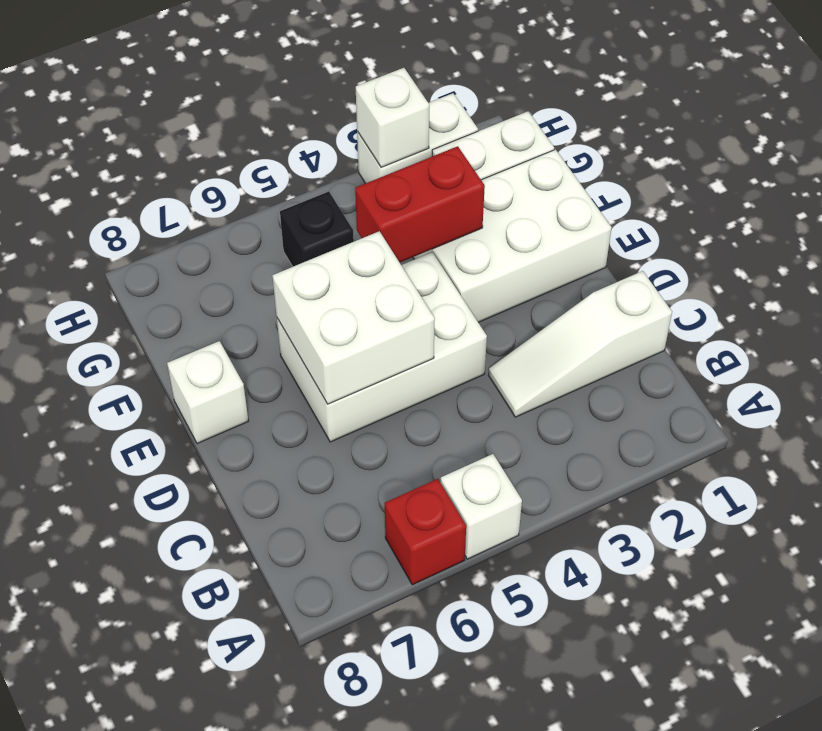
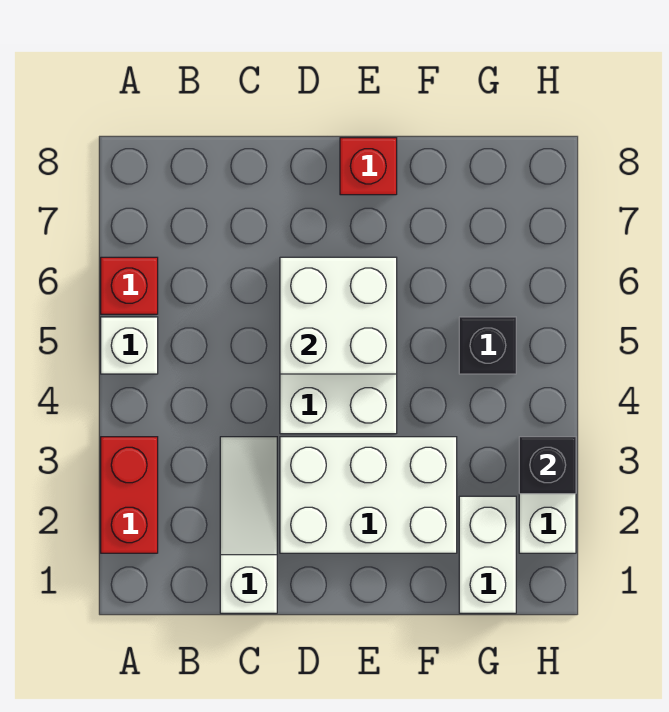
white 2x3 brick [413,149,612,322] -> white 2x3 brick turned to [280,437,457,553]
white 1x1 brick [167,341,248,444] -> red 1x1 brick [340,138,397,195]
red 1x2 brick [355,146,485,262] -> red 1x2 brick moved to [101,437,158,553]
white 1x1 brick [356,68,429,167] -> black 1x1 brick [519,437,576,494]

